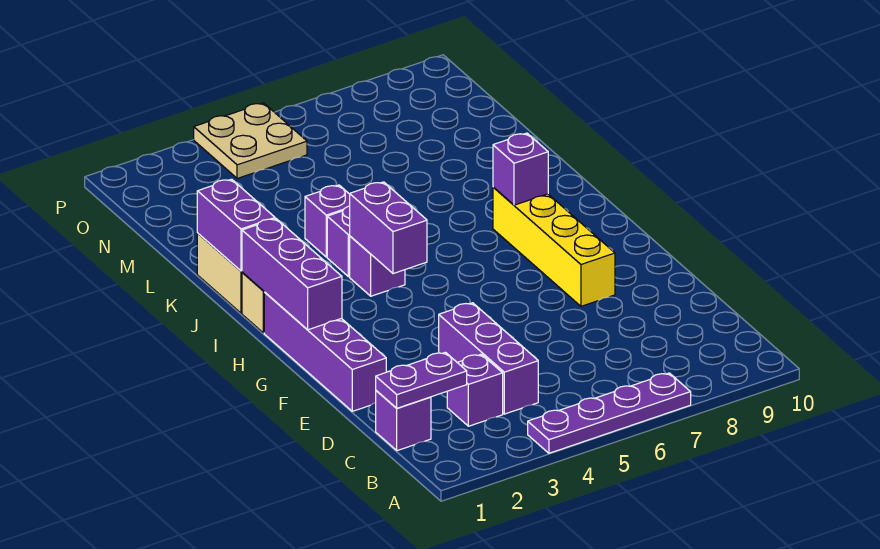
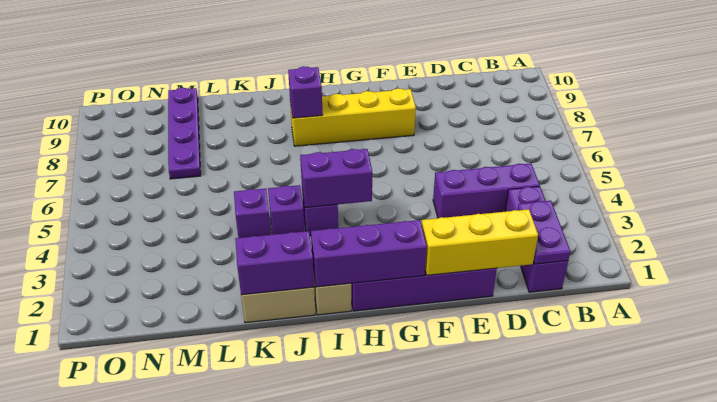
purple 1x4 plate [528,373,691,453] -> purple 1x4 plate moved to [168,88,201,179]
none -> yellow 1x3 brick [422,209,538,275]
tan 2x2 plate [194,103,307,179] -> none

